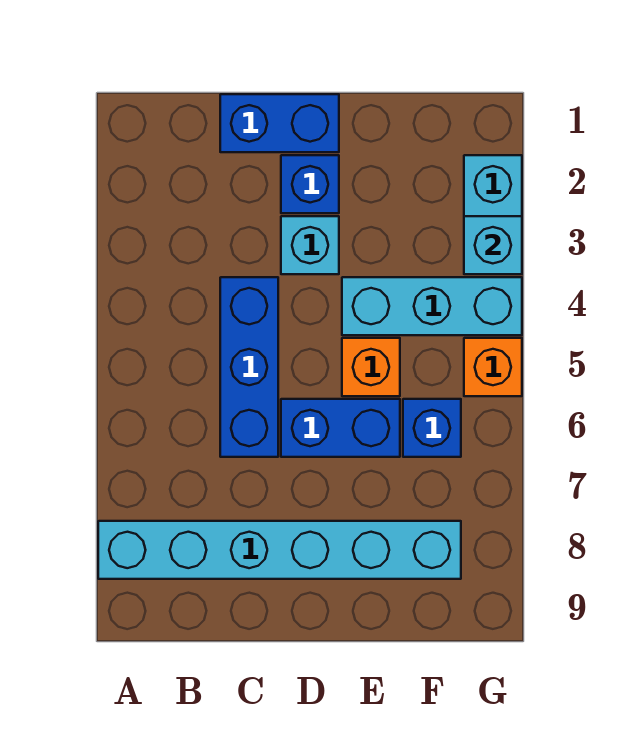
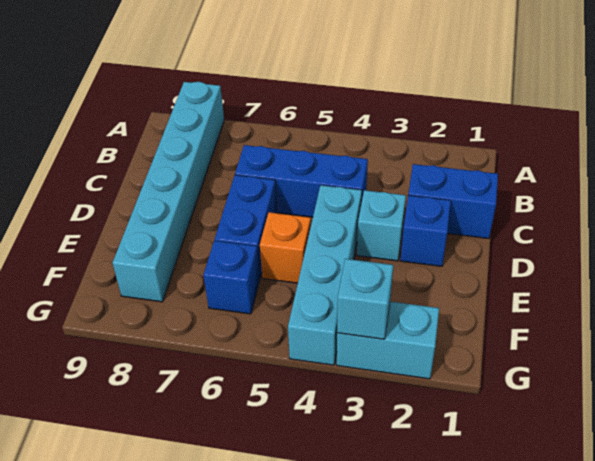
blue 1x2 brick [220,94,339,152] -> blue 1x2 brick turned to [408,164,498,239]
cyan 1x3 brick [342,277,522,335] -> cyan 1x4 brick [288,185,362,365]
orange 1x1 brick [464,338,522,396] -> none

